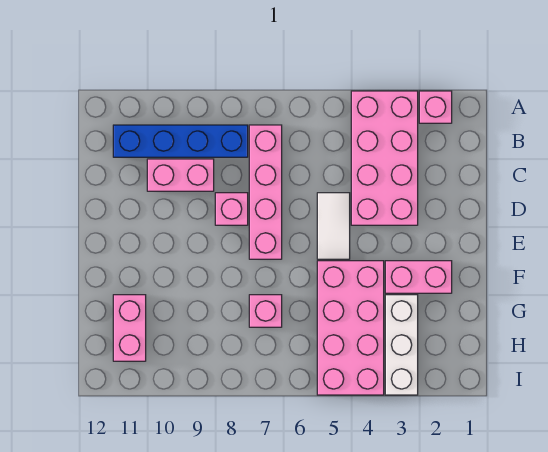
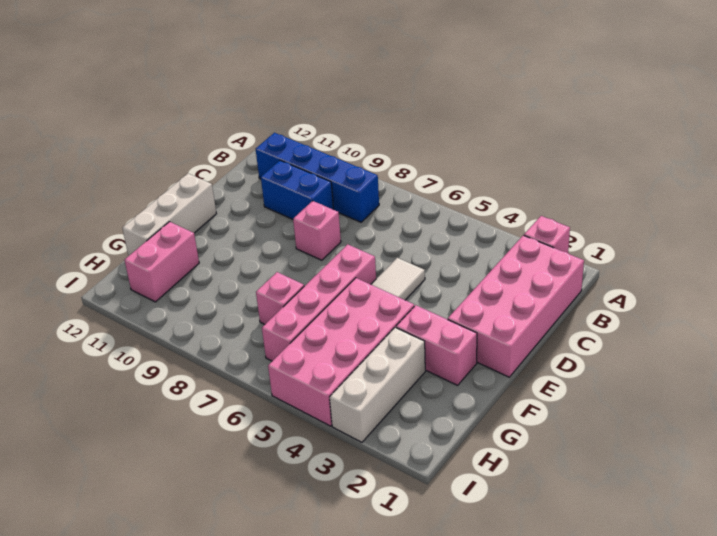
pink 2x4 brick [351,91,418,225] -> pink 2x4 brick moved to [448,235,584,377]
pink 1x4 brick [249,125,282,259] -> pink 1x4 brick moved to [262,244,376,361]
pink 1x2 brick [147,159,214,191] -> blue 1x2 brick [261,160,333,219]
none -> white 1x3 brick [122,174,216,256]

